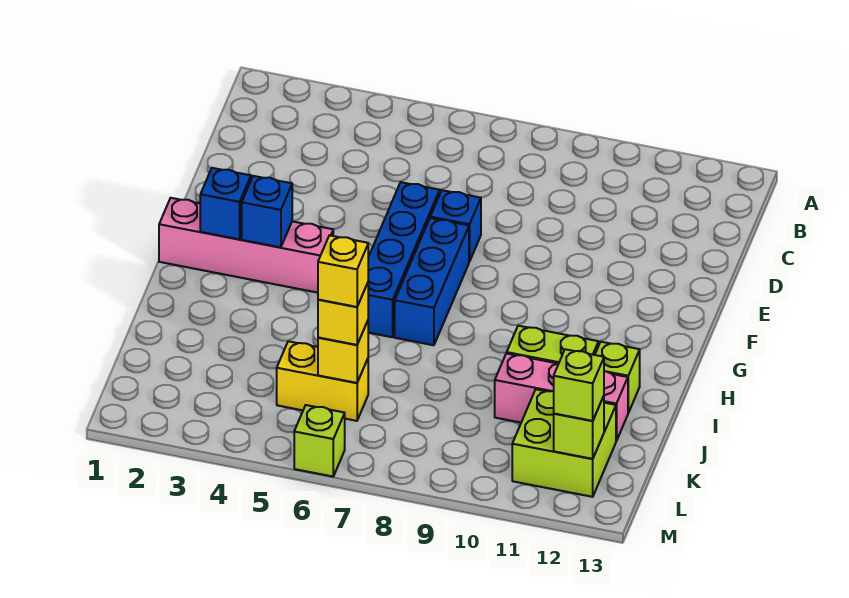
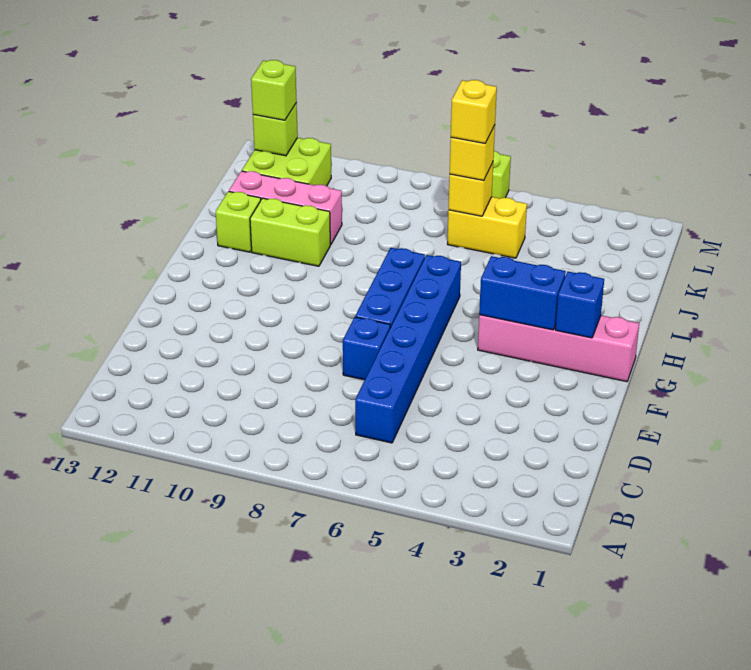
blue 1x4 brick [368,182,440,337] -> blue 1x6 brick [355,255,461,443]
blue 1x1 brick [242,176,292,247] -> blue 1x2 brick [479,256,566,330]

